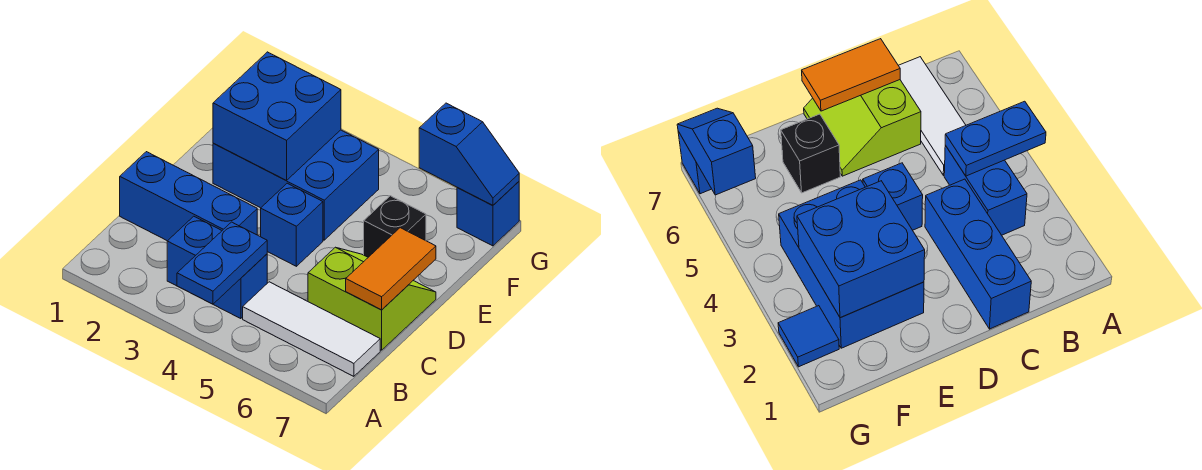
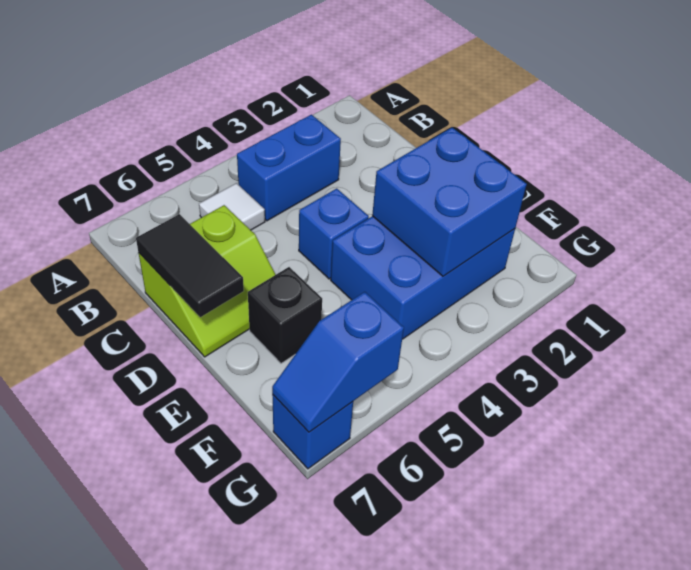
blue 1x2 plate [177,222,267,304] -> none
white 1x3 tile [243,282,380,376] -> white 1x1 tile [199,183,265,230]
blue 1x3 brick [120,152,257,241] -> none
orange 1x2 tile [346,228,436,310] -> black 1x2 tile [136,214,244,317]
blue 1x1 tile [778,306,839,367] -> none

